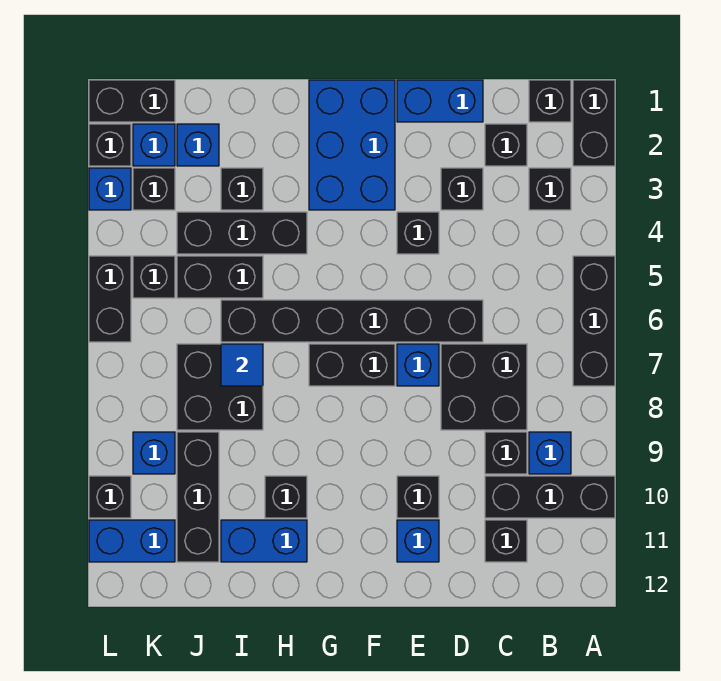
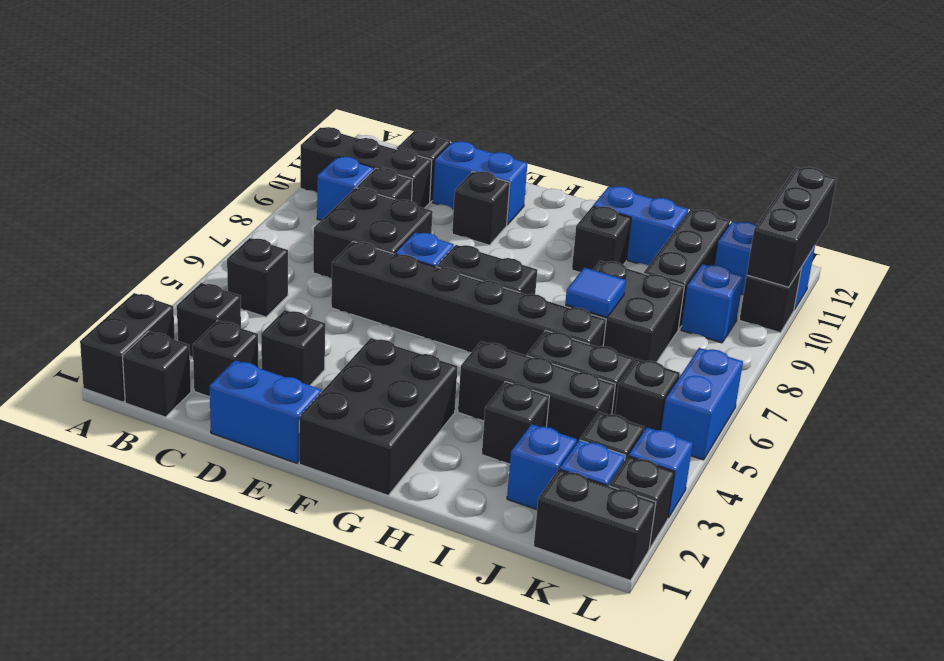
black 1x3 brick [573,256,615,386] -> black 1x3 brick moved to [747,167,837,287]
black 1x1 brick [397,212,439,254] -> black 1x1 brick moved to [227,238,288,317]
blue 1x1 brick [397,520,439,562] -> blue 1x2 brick [432,141,527,225]
blue 2x3 brick [309,80,395,210] -> black 2x3 brick [299,338,458,495]
black 1x2 brick [89,256,131,342] -> blue 1x2 brick [661,348,743,460]

